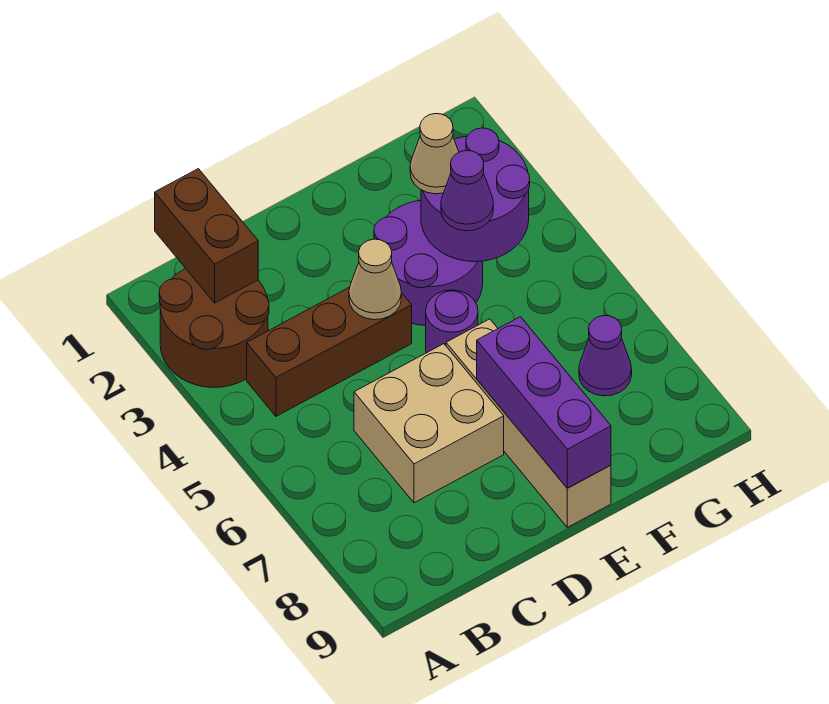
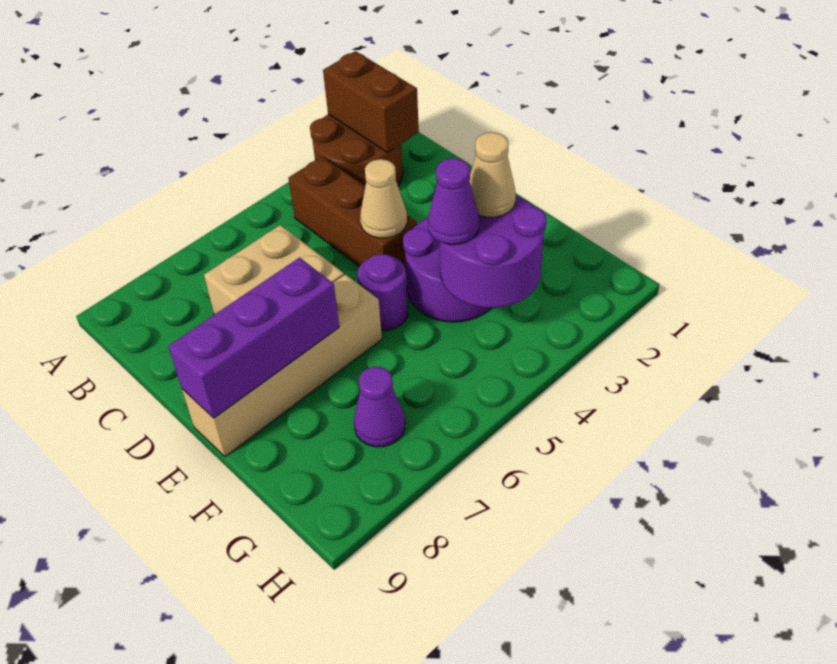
brown 1x2 brick [155,169,258,303] -> brown 1x2 brick turned to [323,51,419,153]

